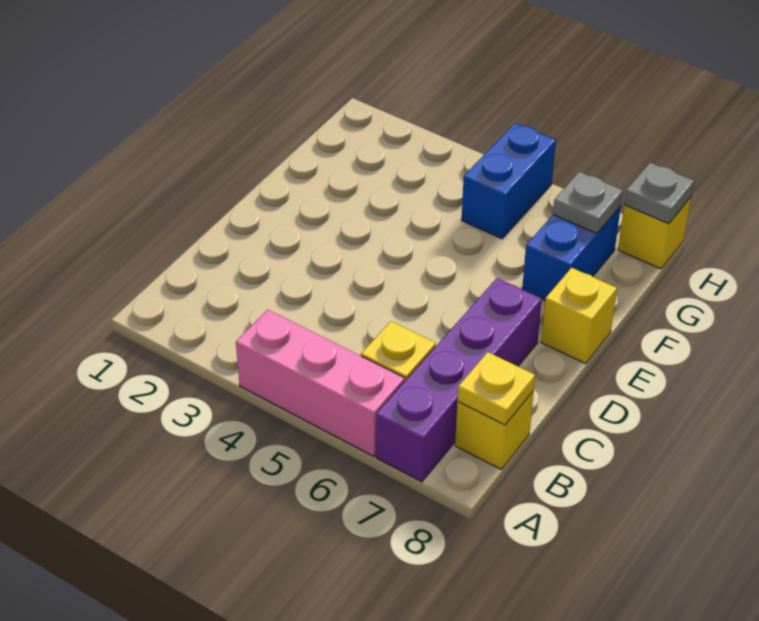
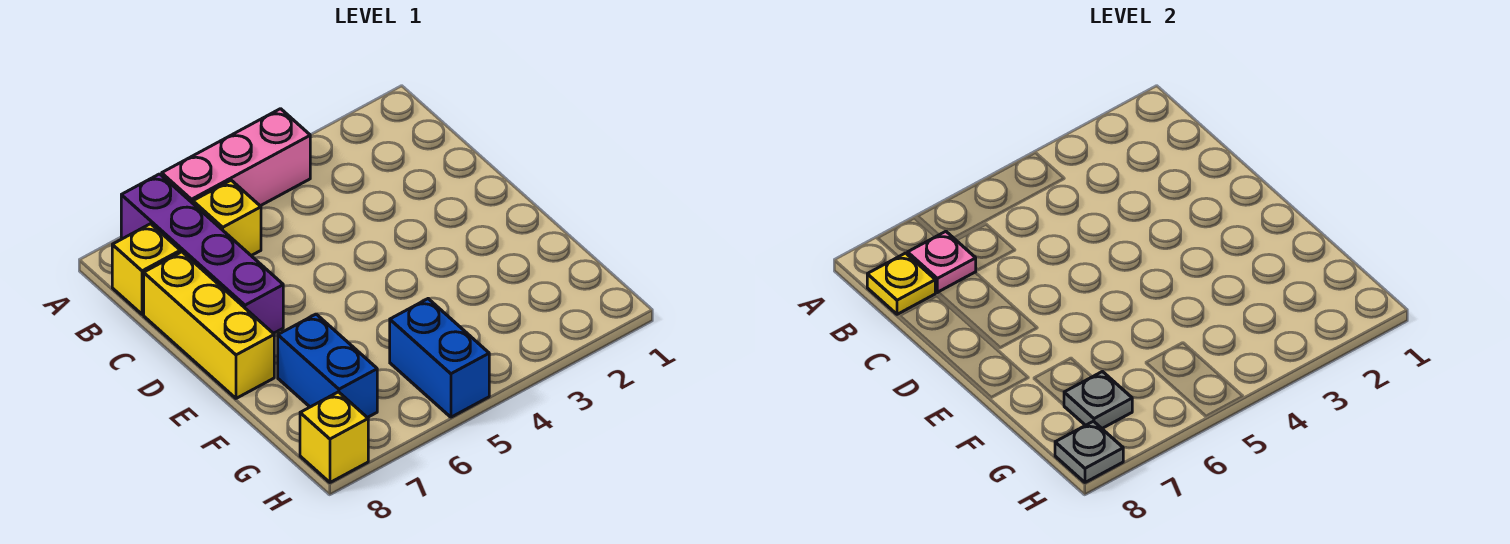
none -> pink 1x1 plate [908,231,976,293]
yellow 1x1 brick [541,268,617,364] -> yellow 1x3 brick [144,252,274,398]

